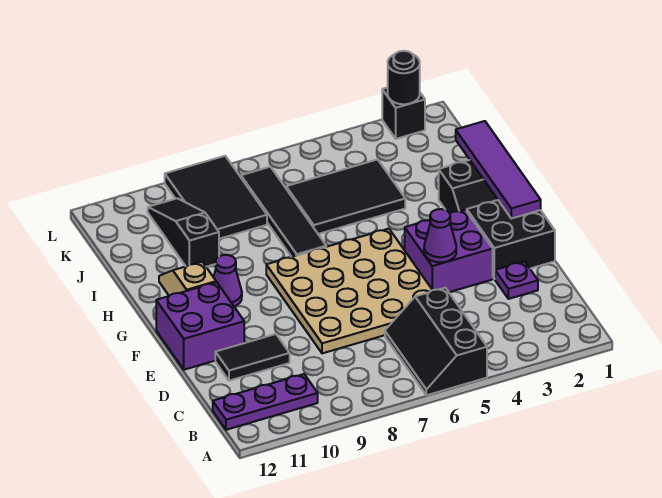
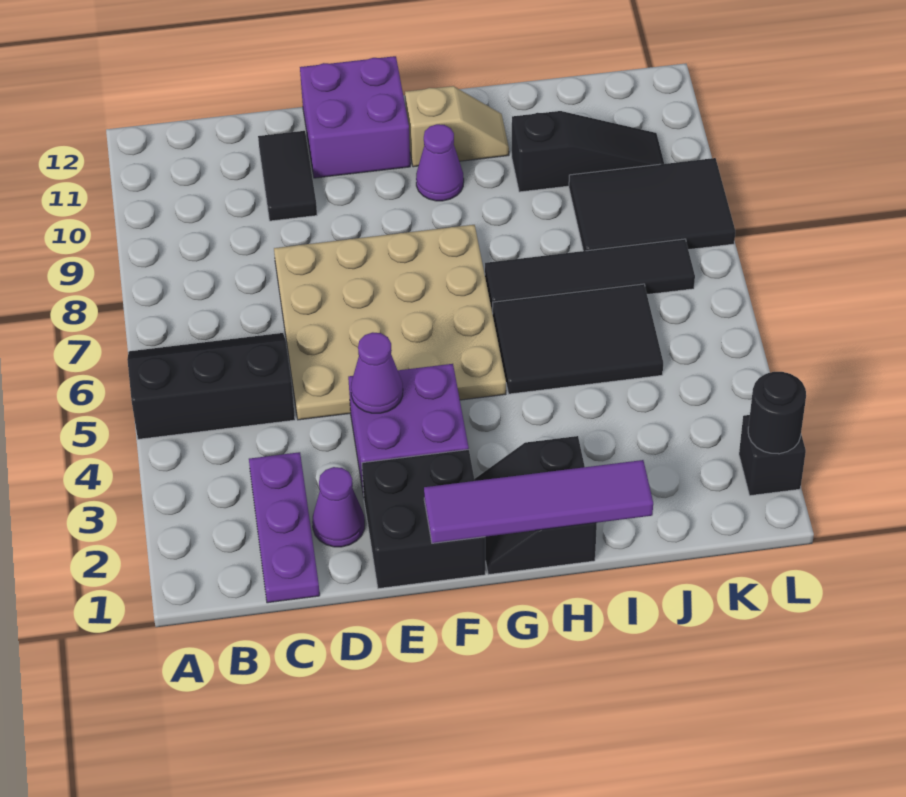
purple 1x3 plate [213,374,318,430] -> purple 1x3 plate moved to [249,452,320,603]
purple 1x1 plate [495,261,538,299] -> purple 1x1 cone [312,467,365,547]
black 2x3 tile [286,160,405,234] -> black 2x3 tile turned to [493,284,663,394]

